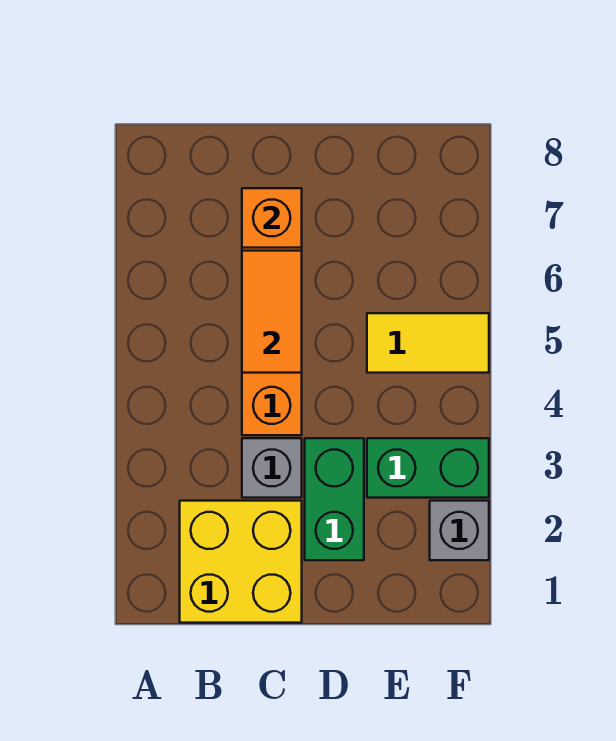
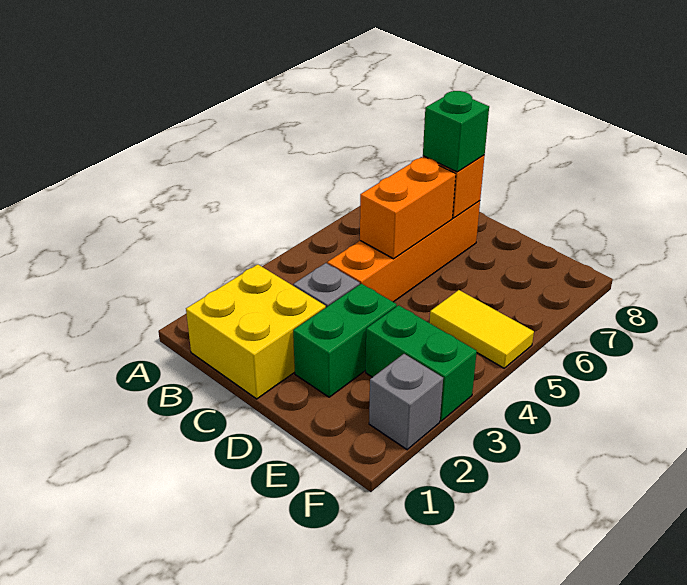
orange 1x2 tile [242,251,302,373] -> orange 1x2 brick [360,157,456,259]
none -> green 1x1 brick [423,91,489,172]

